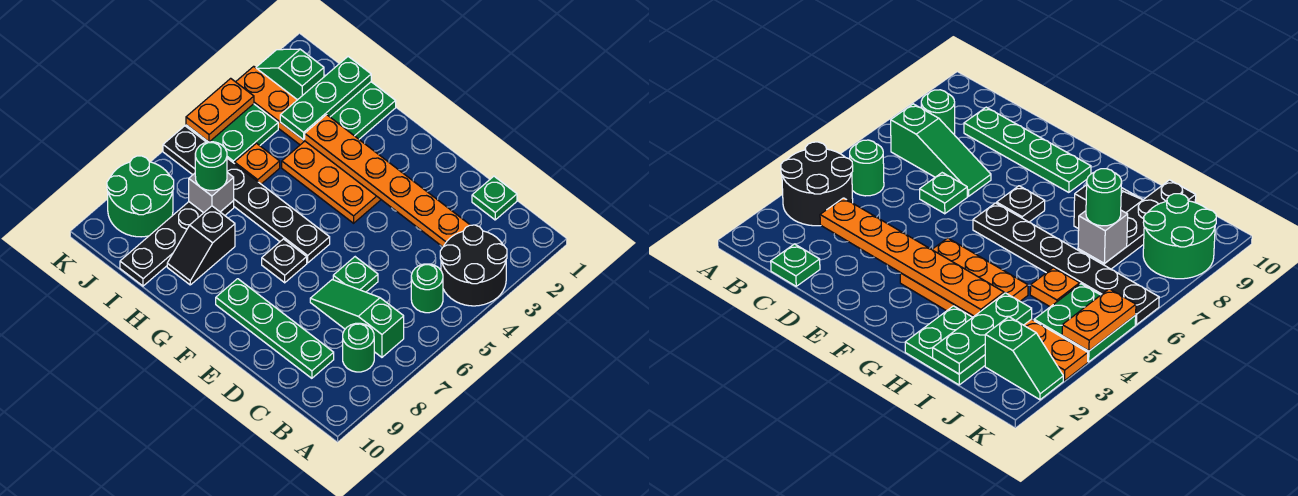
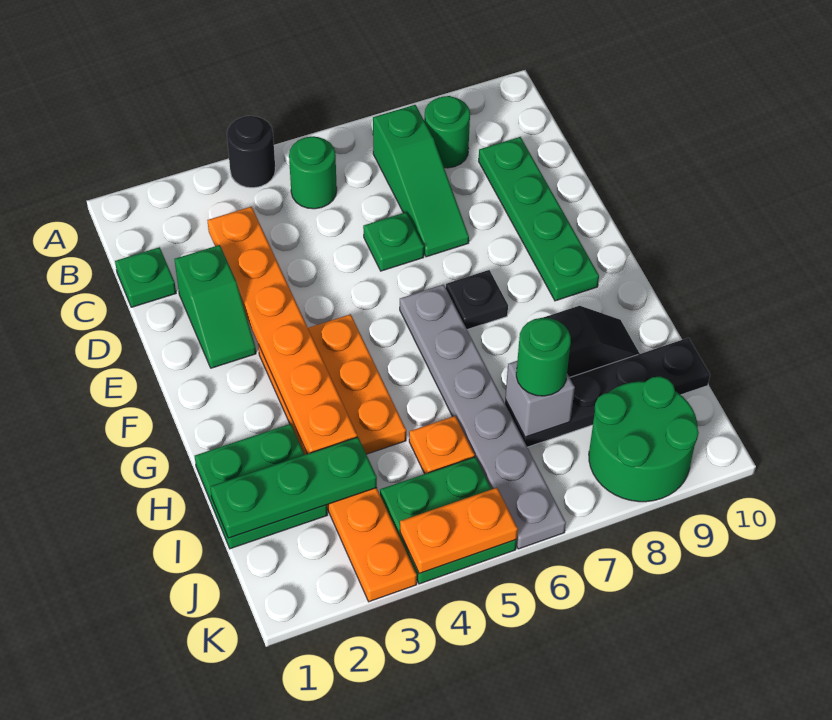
black 2x2 round brick [440,225,507,306] -> black 1x1 round brick [227,116,275,188]
black 1x6 plate [163,126,330,263] -> grey 1x6 plate [400,285,566,549]
green 1x2 slope [256,49,324,100] -> green 1x2 slope moved to [175,245,256,368]

